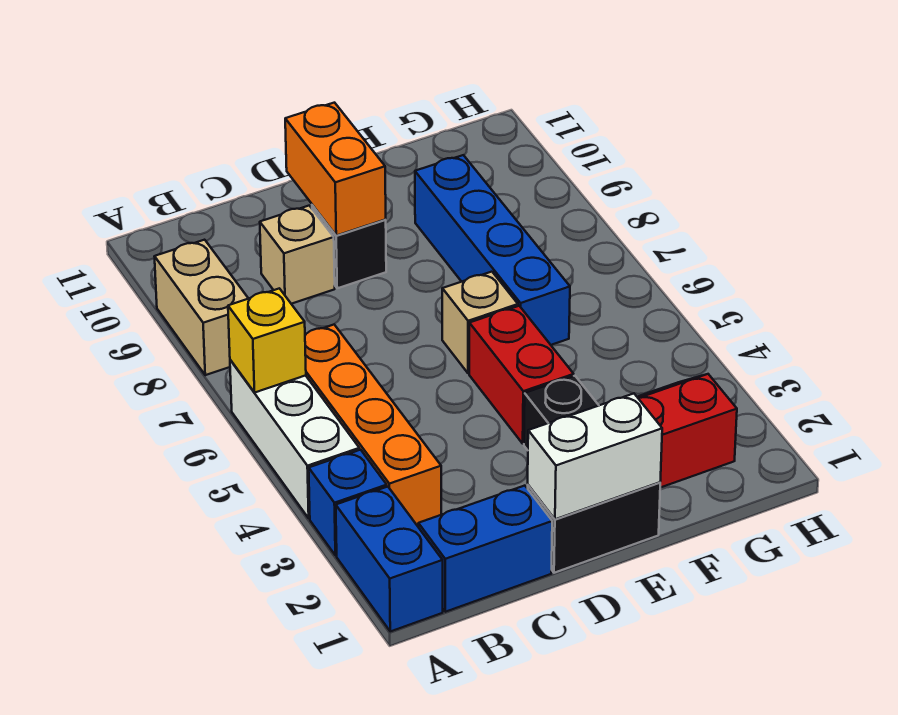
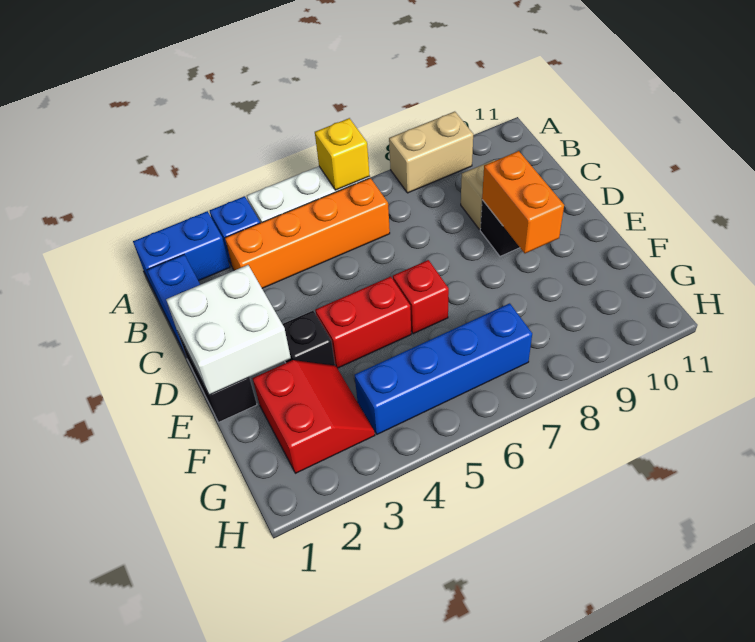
white 1x2 brick [528,393,662,519] -> white 2x2 brick [166,265,291,395]
orange 1x2 brick [285,103,386,235] -> orange 1x2 brick turned to [482,151,564,253]
tan 1x1 brick [442,272,518,373] -> red 1x1 brick [393,260,449,334]
blue 1x4 brick [415,155,570,345] -> blue 1x4 brick moved to [355,303,532,434]

